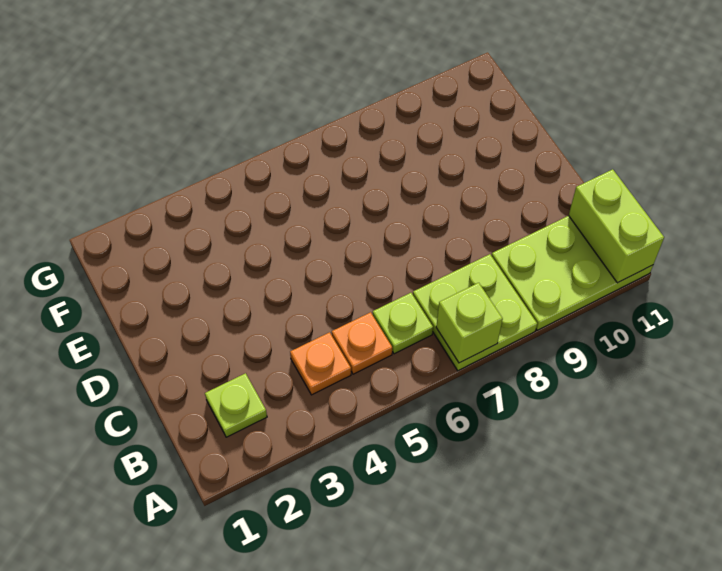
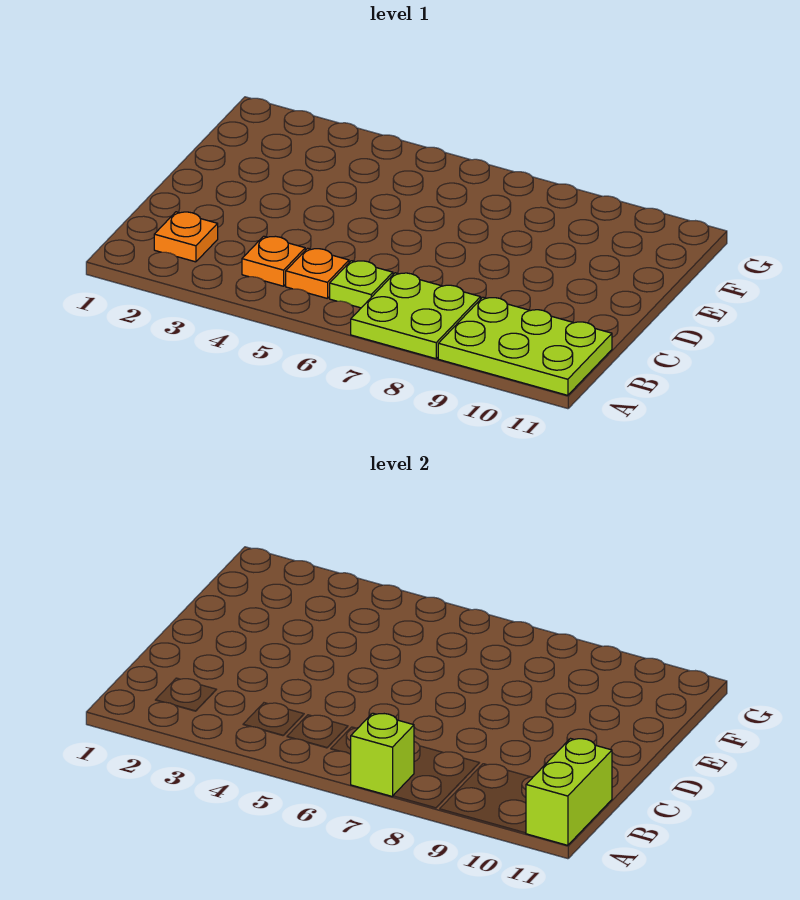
lime 1x1 plate [205,373,267,437] -> orange 1x1 plate [154,212,218,262]

